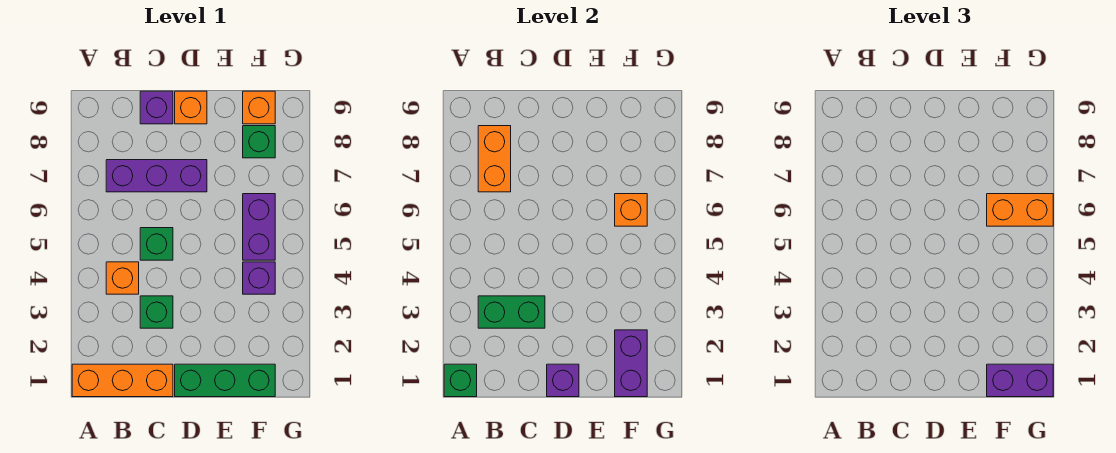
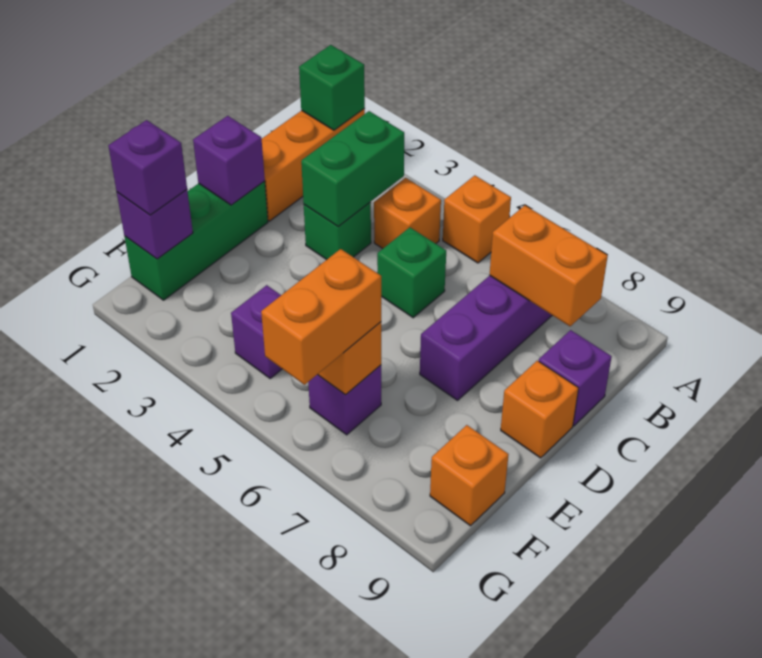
none -> orange 1x1 brick [443,175,511,263]
purple 1x2 brick [615,330,647,397] -> purple 1x1 brick [117,190,193,259]
purple 1x2 brick [987,364,1053,397] -> purple 1x1 brick [108,120,187,215]
purple 1x2 brick [243,194,275,260] -> purple 1x1 brick [308,365,381,435]
green 1x1 brick [243,126,275,158] -> none

